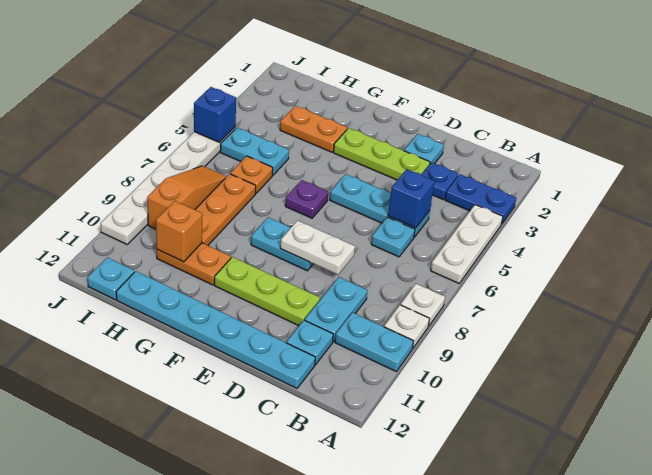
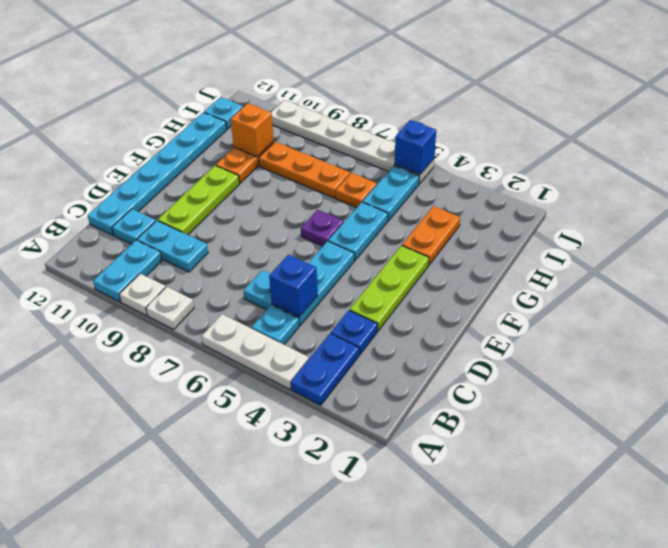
cyan 1x1 plate [404,134,444,164] -> cyan 1x1 plate moved to [252,305,299,345]
white 1x2 plate [280,221,355,275] -> none
cyan 1x2 plate [251,217,313,271] -> cyan 1x2 plate moved to [328,202,388,260]
orange 1x3 slope [147,166,227,229] -> none

